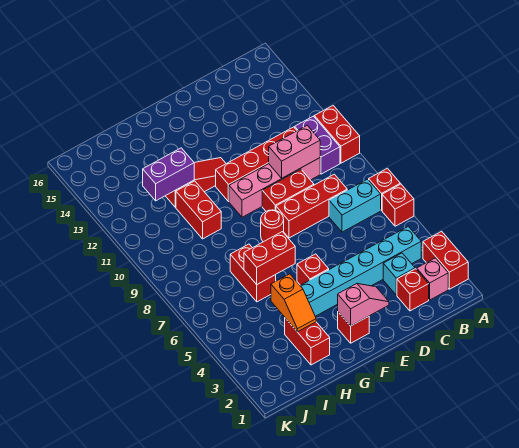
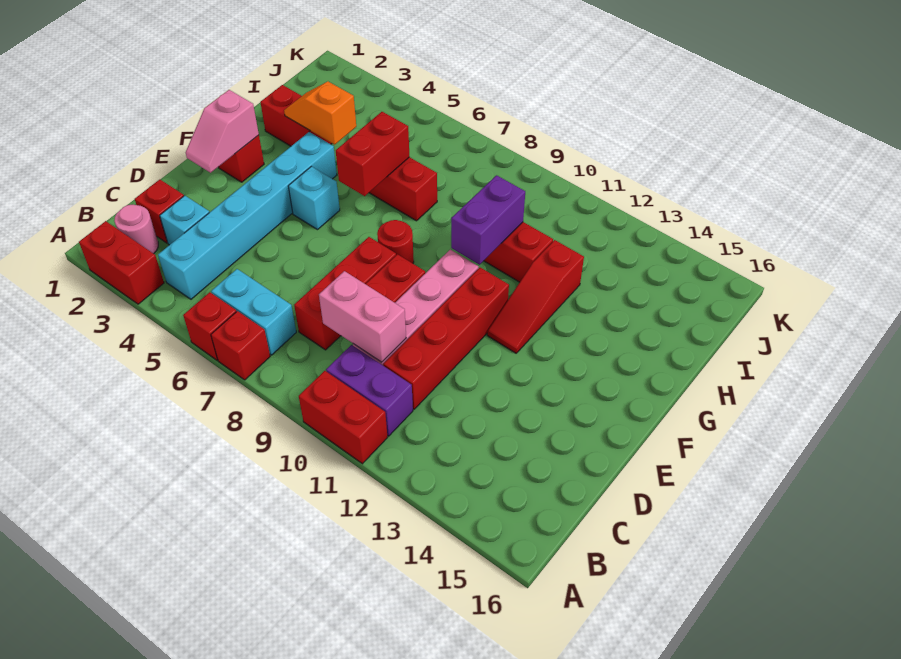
pink 1x1 brick [417,258,448,300] -> pink 1x1 round brick [114,205,158,254]
cyan 1x2 brick [329,179,381,232] -> cyan 1x2 brick turned to [211,269,296,355]
pink 1x2 brick [269,126,320,178] -> pink 1x2 brick turned to [319,271,406,362]
red 1x1 brick [297,254,329,285] -> cyan 1x1 brick [288,167,340,230]
purple 1x2 brick [143,148,194,201] -> purple 1x2 brick moved to [451,175,525,265]

